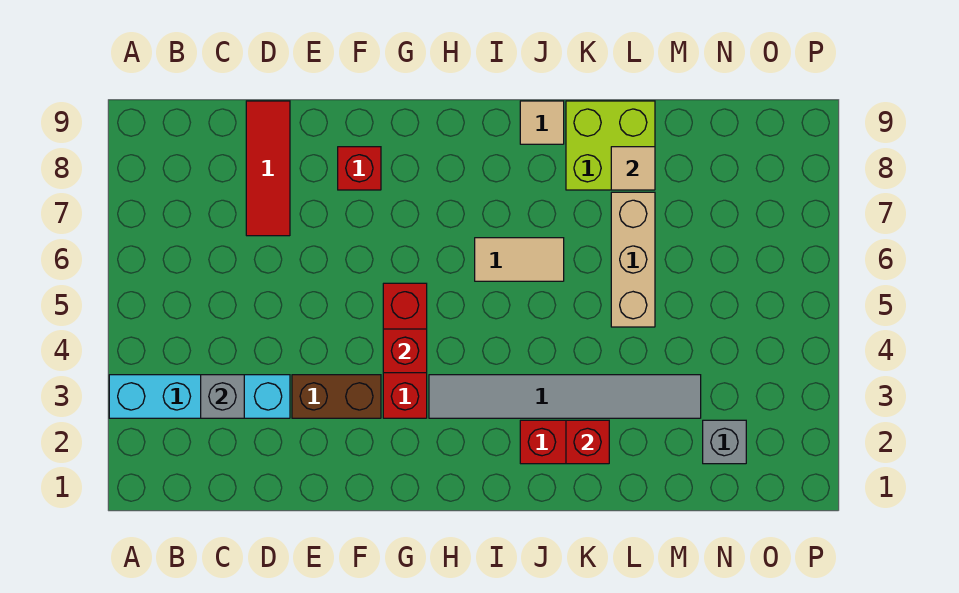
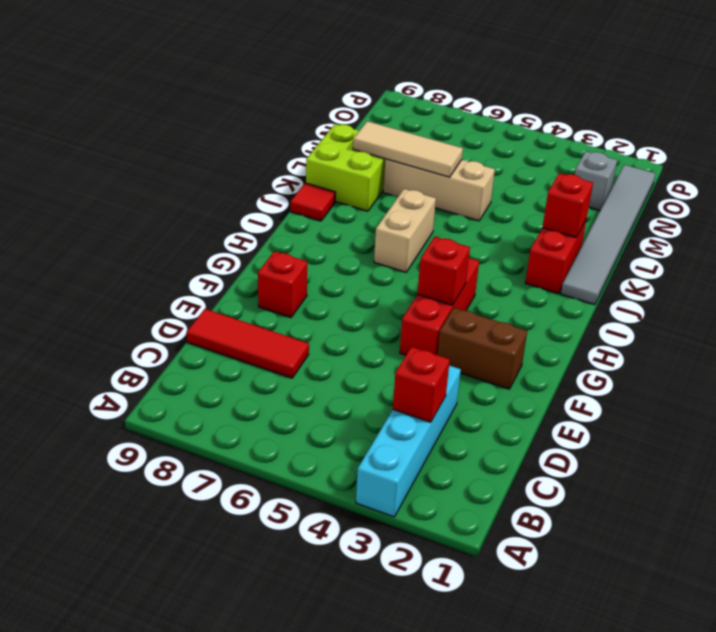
grey 1x1 brick [201,375,244,418] -> red 1x1 brick [393,347,450,422]
brown 1x2 brick [292,375,381,418] -> brown 1x2 brick turned to [437,308,527,389]
red 1x3 brick [383,283,427,418] -> red 1x3 brick turned to [400,258,479,355]
grey 1x6 tile [429,375,701,418] -> grey 1x6 tile moved to [561,165,656,305]
tan 1x2 tile [475,238,564,281] -> tan 1x2 brick [374,189,436,272]
tan 1x1 tile [520,101,564,144] -> red 1x1 tile [291,183,336,221]
tan 1x1 tile [611,147,655,190] -> tan 1x3 tile [353,121,463,177]

